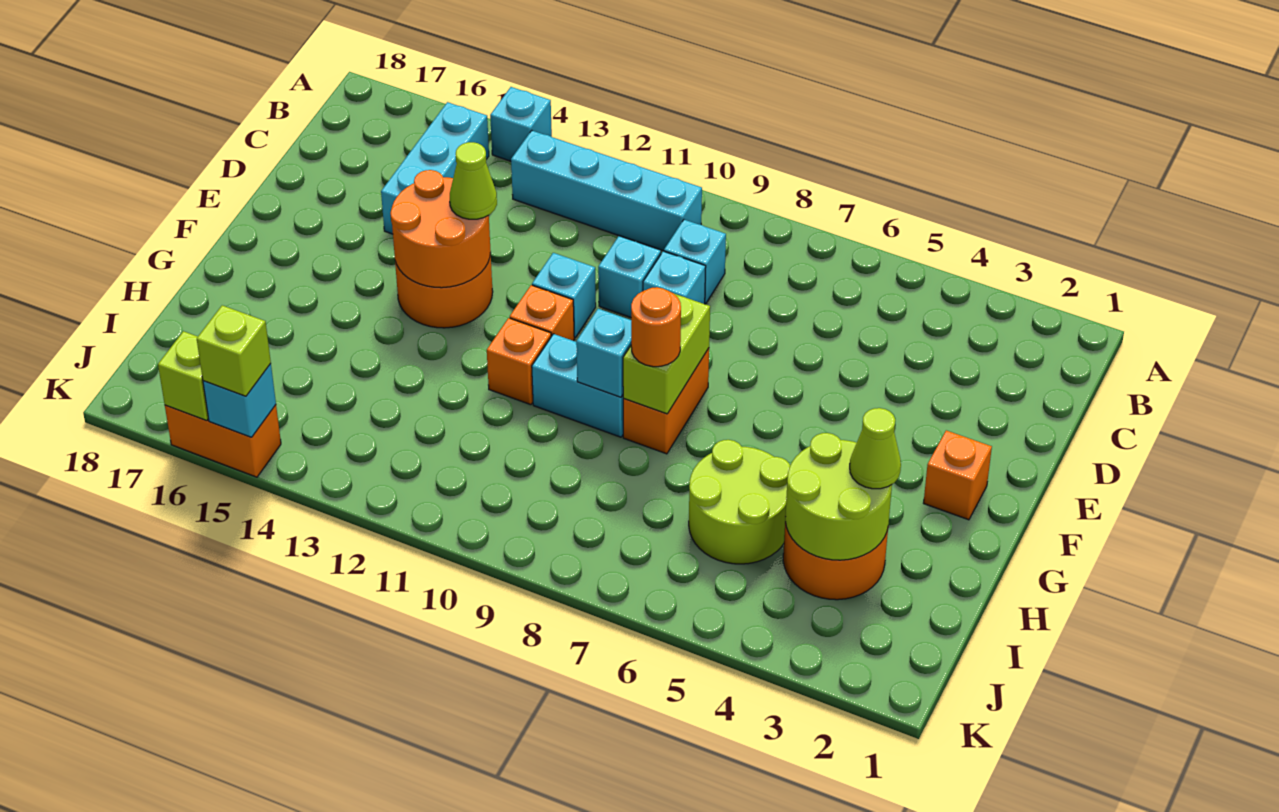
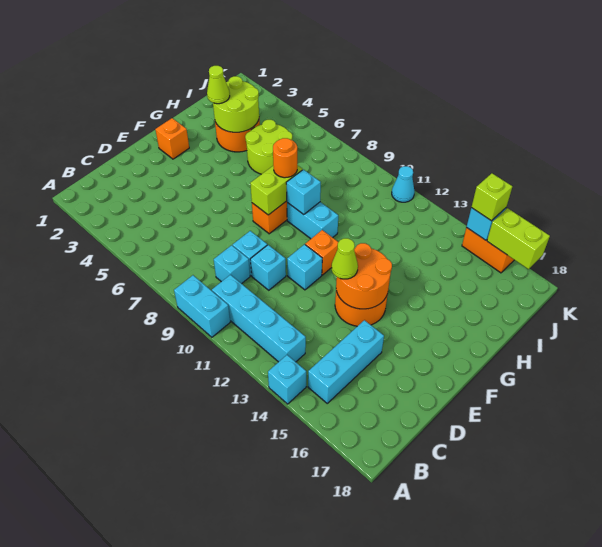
none -> cyan 1x2 brick [174,275,230,337]
orange 1x1 brick [487,318,551,405] -> none
none -> cyan 1x1 cone [392,166,414,202]
lime 1x1 brick [158,331,209,420] -> lime 1x2 brick [487,208,550,269]

